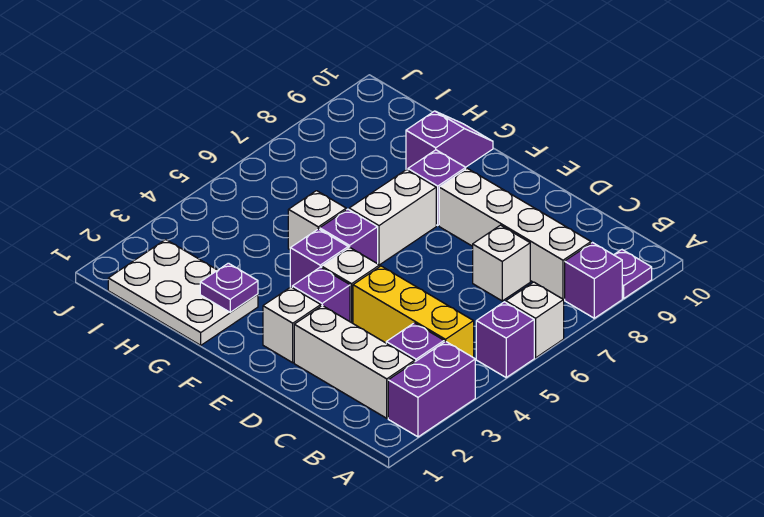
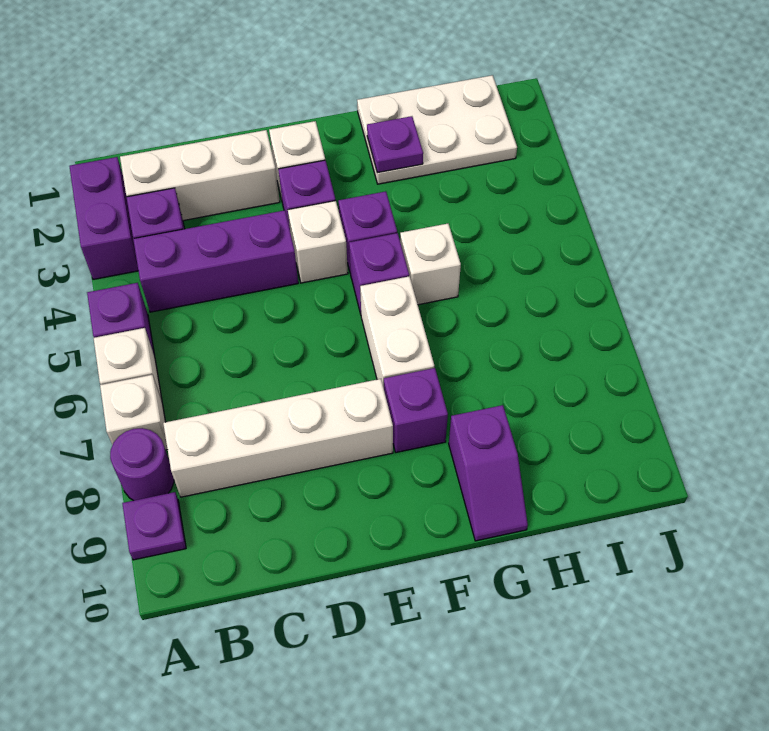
purple 1x1 brick [565,243,622,318] -> purple 1x1 round brick [110,428,174,501]
yellow 1x3 brick [353,266,474,358] -> purple 1x3 brick [133,210,298,312]
white 1x1 brick [473,225,530,301] -> white 1x1 brick moved to [100,375,168,450]

